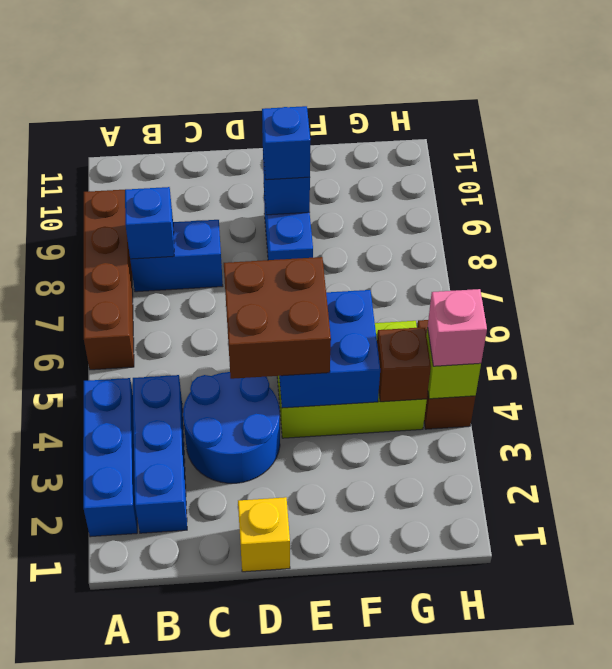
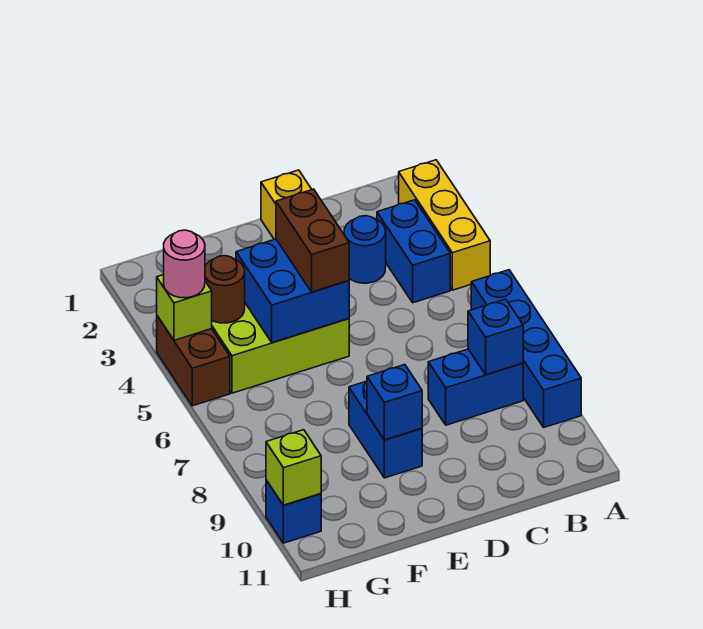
blue 1x3 brick [83,378,137,537] -> yellow 1x3 brick [399,160,490,290]
brown 1x4 brick [84,189,134,370] -> blue 1x4 brick [471,270,581,427]
blue 1x3 brick [133,375,187,533] -> blue 1x2 brick [377,200,450,303]
blue 2x2 round brick [183,372,280,483] -> blue 1x1 round brick [344,216,386,283]
brown 2x2 brick [224,257,331,379] -> brown 1x2 brick [276,189,349,292]
blue 1x1 brick [262,106,310,180] -> blue 1x1 brick moved to [266,480,321,543]
brown 1x1 brick [377,327,431,402] -> brown 1x1 round brick [205,256,245,323]
pink 1x1 brick [428,289,487,366] -> pink 1x1 round brick [164,230,205,298]
none -> lime 1x1 brick [266,430,321,505]

